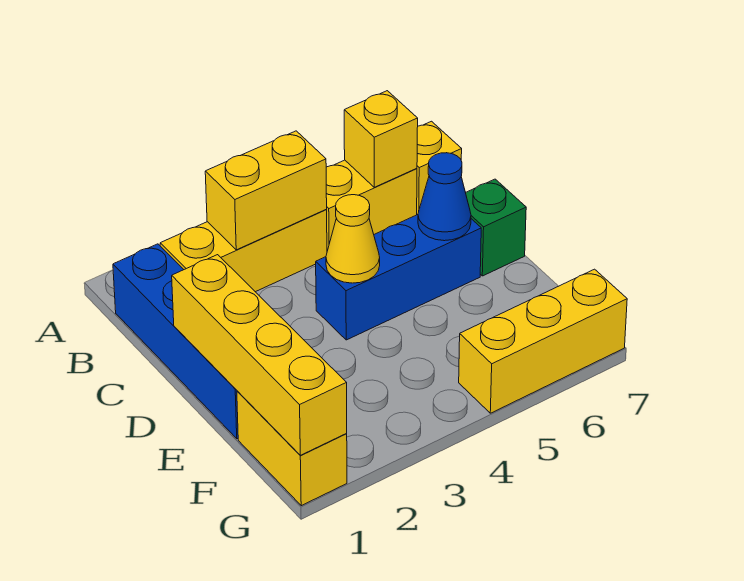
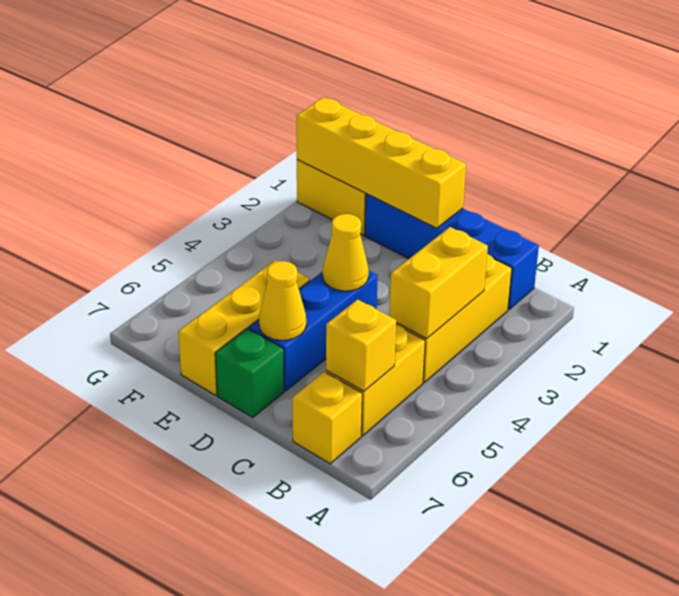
blue 1x1 cone [418,153,471,241] -> yellow 1x1 cone [259,261,306,340]
yellow 1x3 brick [459,269,627,413] -> yellow 1x3 brick moved to [178,260,310,395]

